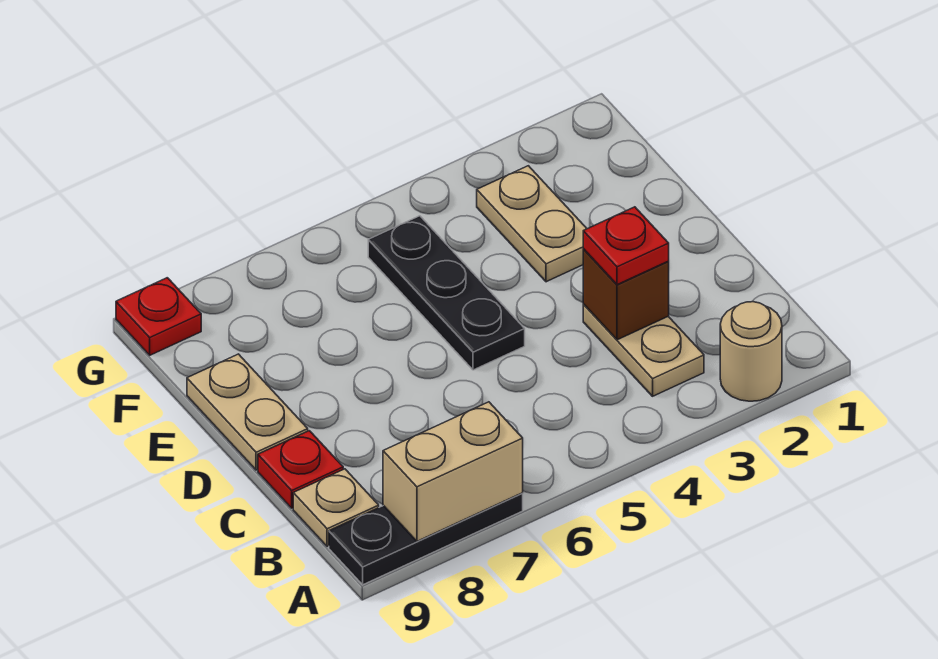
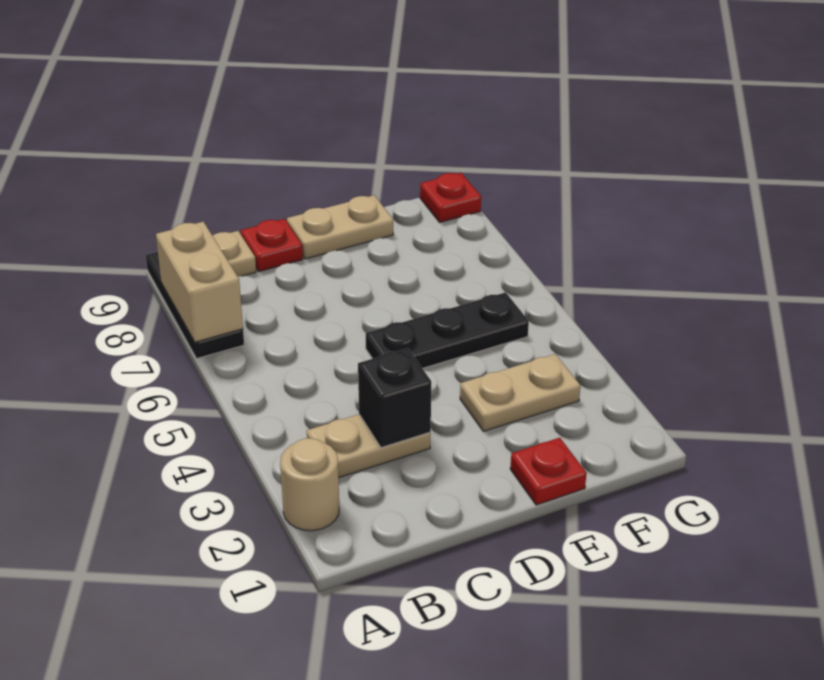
brown 1x1 brick [583,249,669,340] -> black 1x1 brick [358,348,431,448]
red 1x1 plate [583,207,669,285] -> red 1x1 plate moved to [510,438,587,505]

